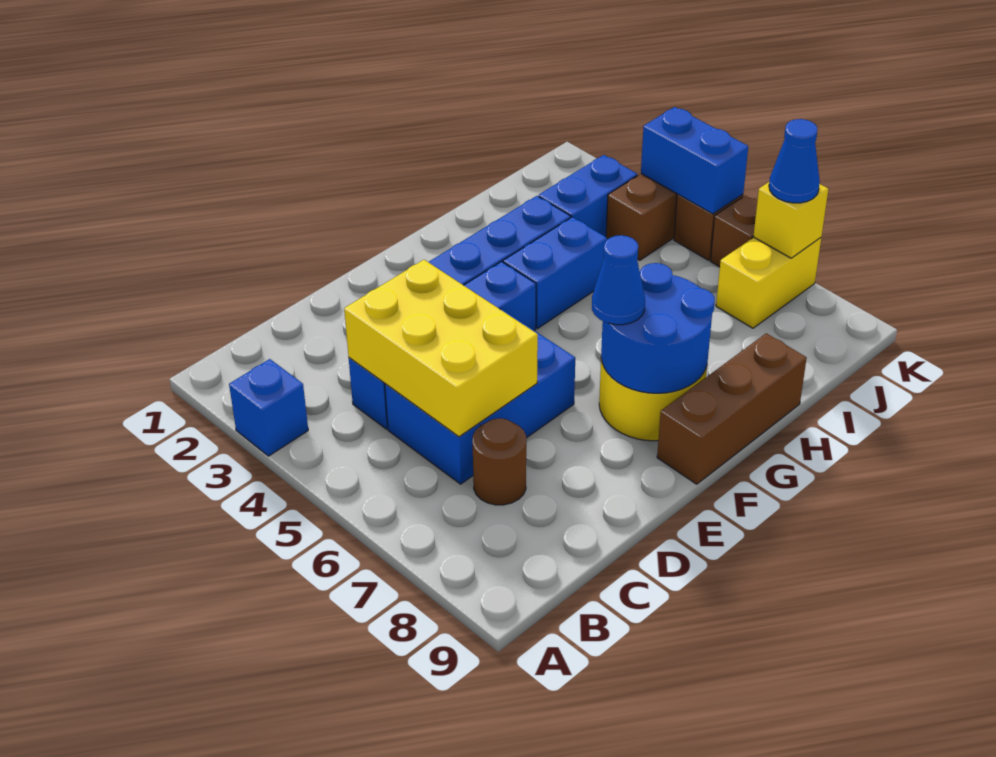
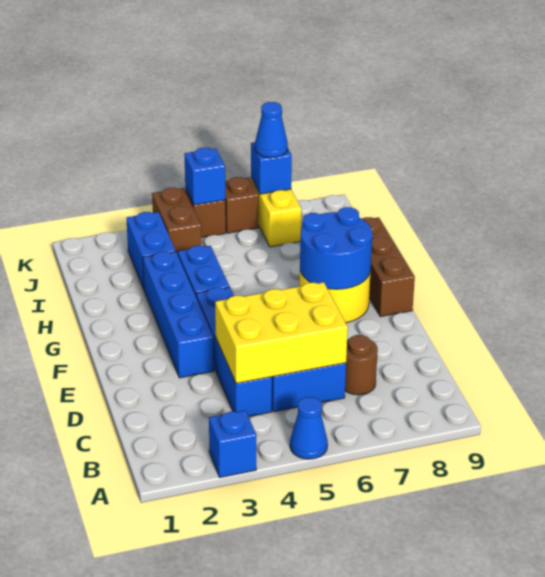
blue 1x1 cone [592,235,645,325] -> blue 1x1 cone moved to [290,397,328,459]
blue 1x2 brick [641,107,748,214] -> blue 1x1 brick [184,148,225,205]
yellow 1x1 brick [753,182,828,258] -> blue 1x1 brick [251,142,292,194]

